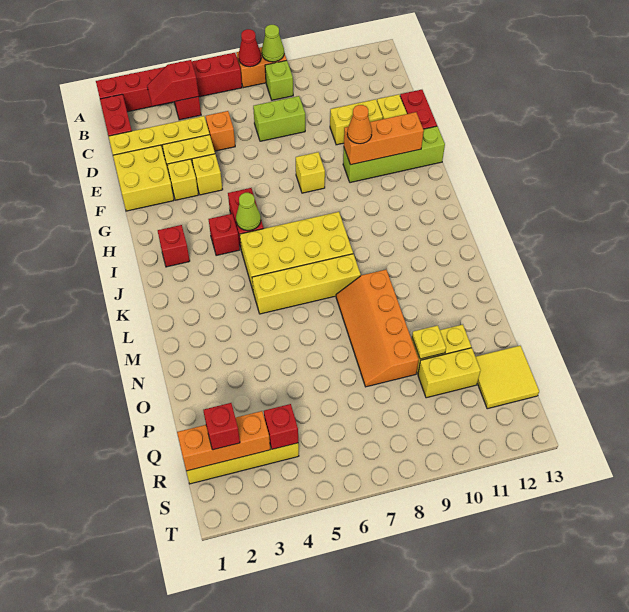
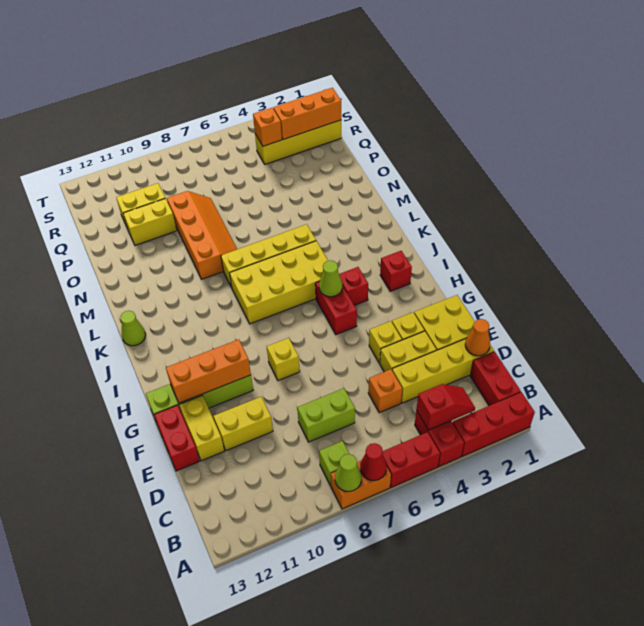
orange 1x1 cone [347,105,372,144] -> orange 1x1 cone moved to [465,319,490,356]
none -> lime 1x1 cone [120,311,146,346]
yellow 1x1 plate [412,325,446,359] -> none
yellow 2x2 tile [476,346,539,409] -> none
red 1x1 brick [203,403,240,450] -> none
red 1x1 brick [264,404,298,449] -> orange 1x1 brick [253,108,282,146]

